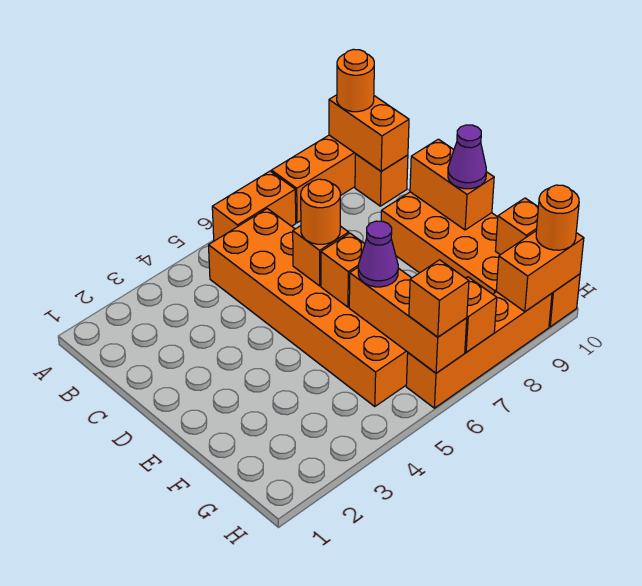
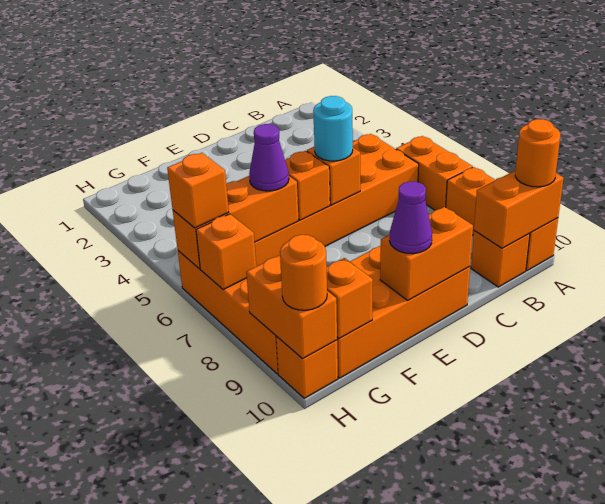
orange 1x1 round brick [301,179,340,244] -> cyan 1x1 round brick [313,96,353,161]

